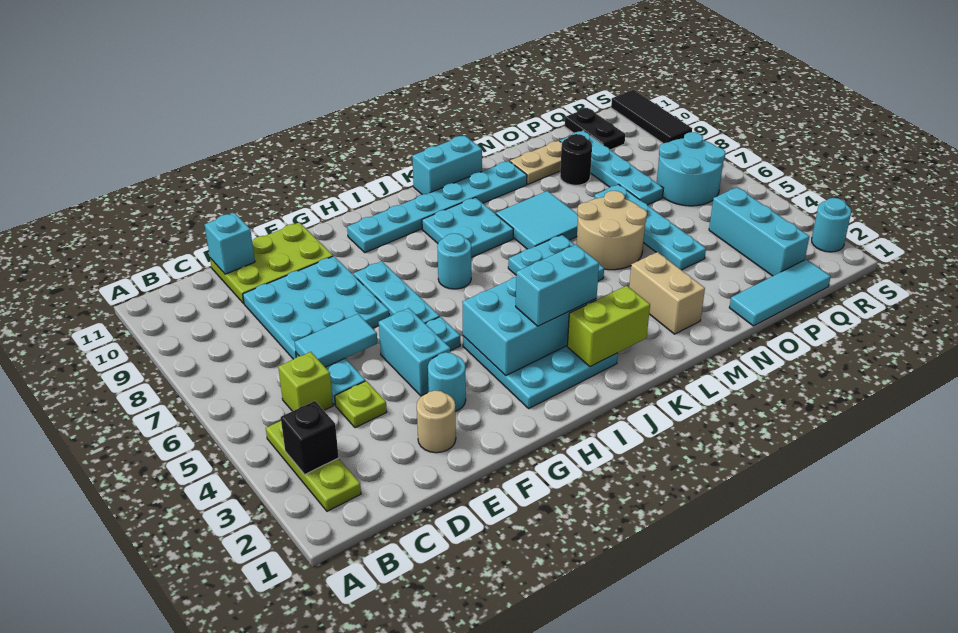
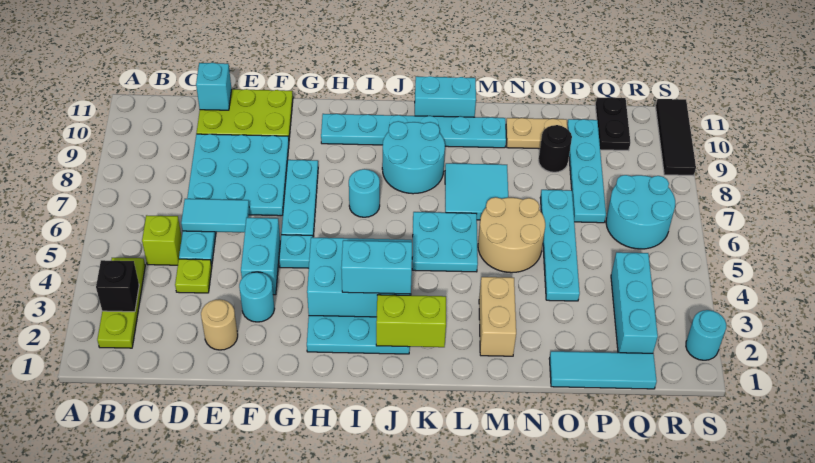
cyan 2x2 plate [422,197,513,258] -> cyan 2x2 round brick [382,121,445,194]

